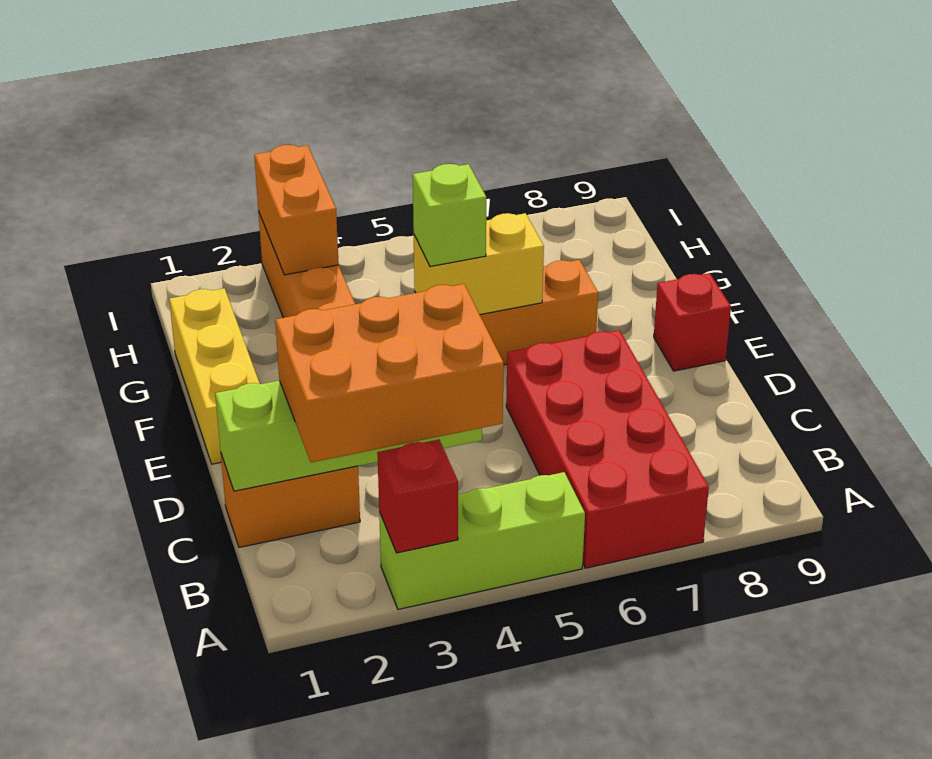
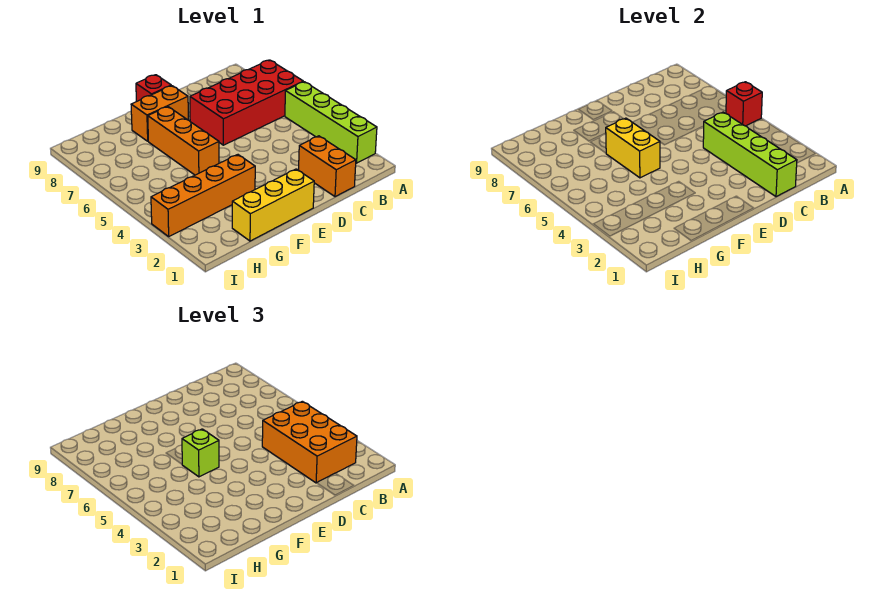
lime 1x3 brick [379,472,585,609] -> lime 1x4 brick [285,82,377,163]
red 1x1 brick [377,439,458,553] -> red 1x1 brick moved to [726,82,762,126]
orange 1x2 brick [254,145,339,275] -> orange 1x2 brick moved to [131,86,188,141]

